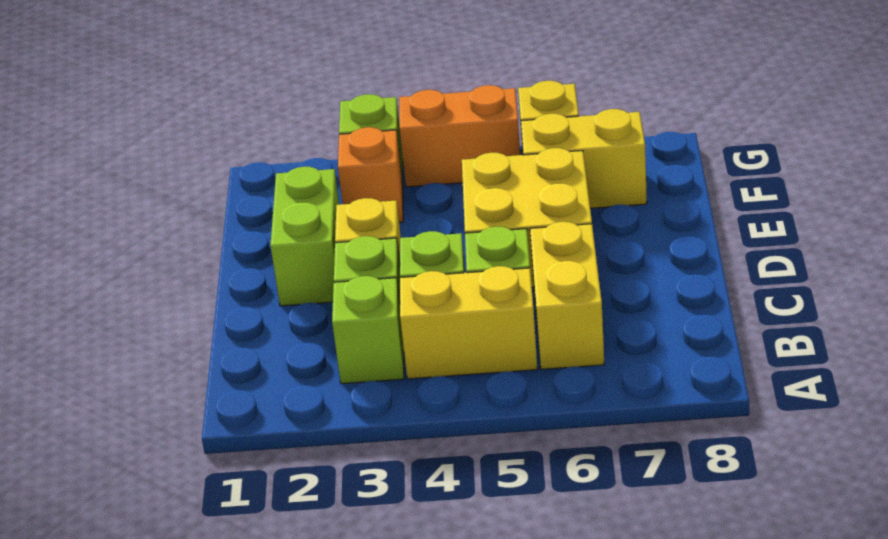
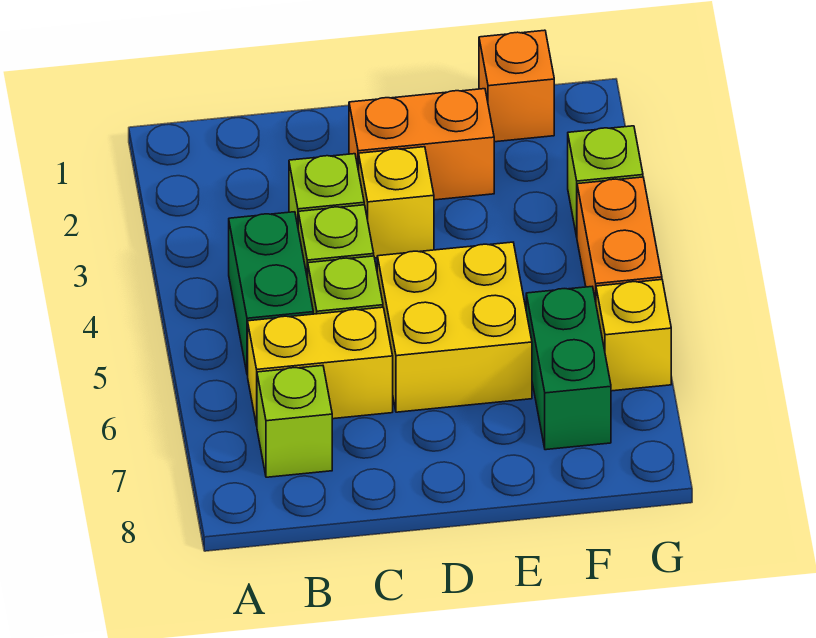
lime 1x1 brick [332,276,404,384] -> lime 1x1 brick moved to [257,365,332,477]
yellow 1x2 brick [400,266,537,379] -> green 1x2 brick [229,212,313,375]
lime 1x2 brick [270,167,339,306] -> orange 1x2 brick [349,89,494,200]
orange 1x1 brick [338,127,403,223] -> orange 1x1 brick moved to [479,30,554,142]
yellow 1x2 brick [521,109,647,208] -> green 1x2 brick [526,287,611,450]

